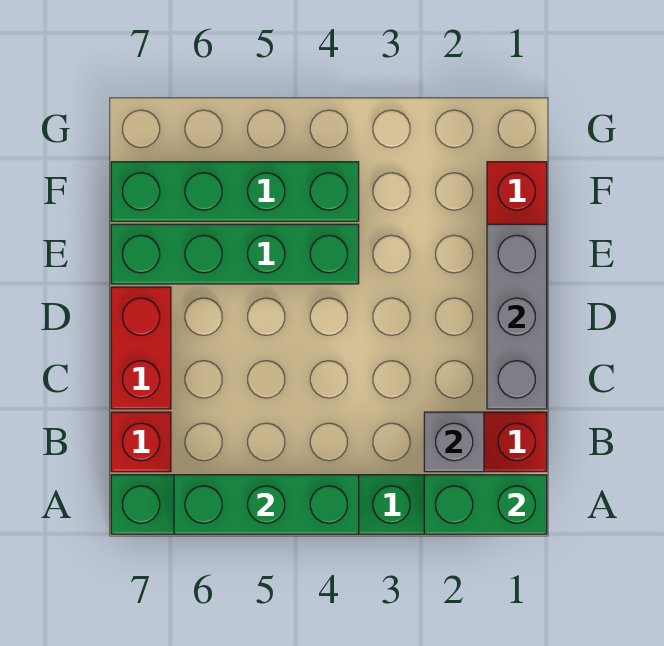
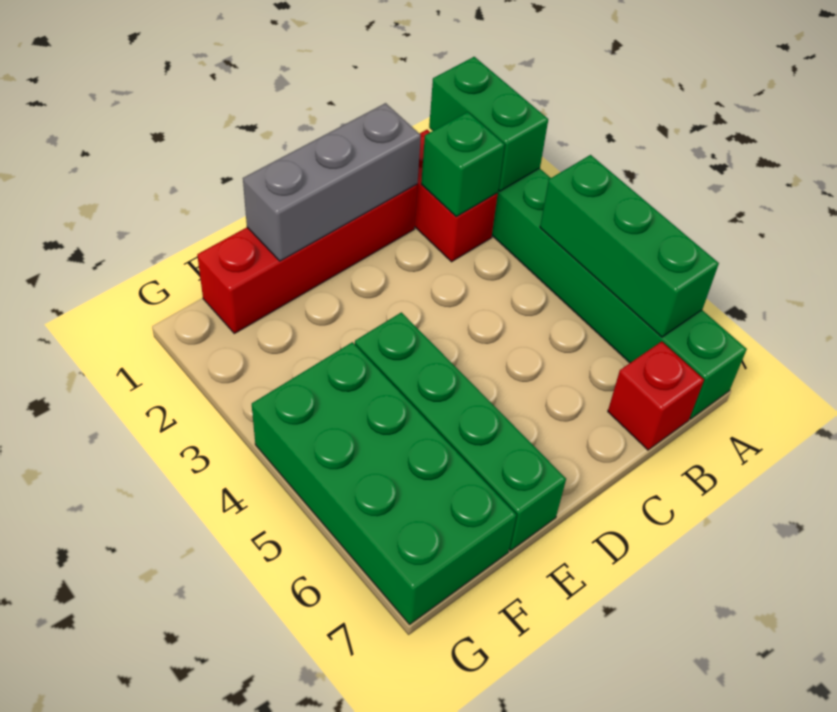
grey 1x1 brick [424,412,484,472] -> green 1x1 brick [421,112,505,217]
red 1x2 brick [111,287,171,409] -> none
green 1x4 brick [111,162,359,221] -> green 2x4 brick [252,342,516,624]

